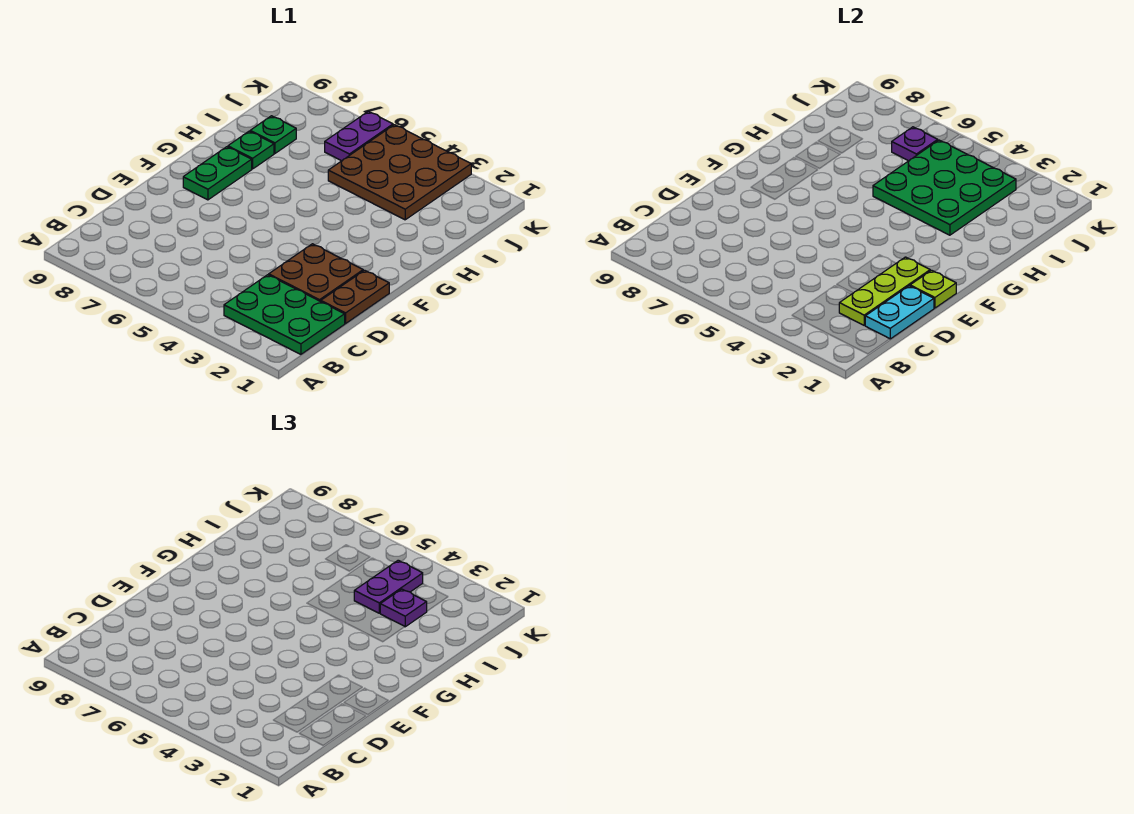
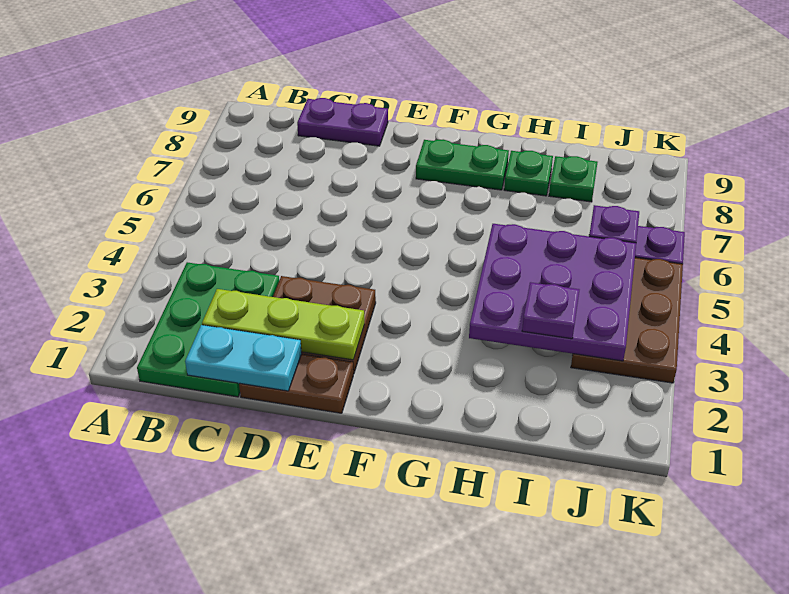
lime 1x1 plate [910,270,956,308] -> none
green 3x3 plate [873,140,1016,235] -> purple 3x3 plate [469,224,636,361]
brown 3x3 plate [328,125,471,220] -> brown 2x3 plate [571,258,683,383]
purple 1x2 plate [354,560,423,613] -> purple 1x2 plate moved to [297,98,388,146]

